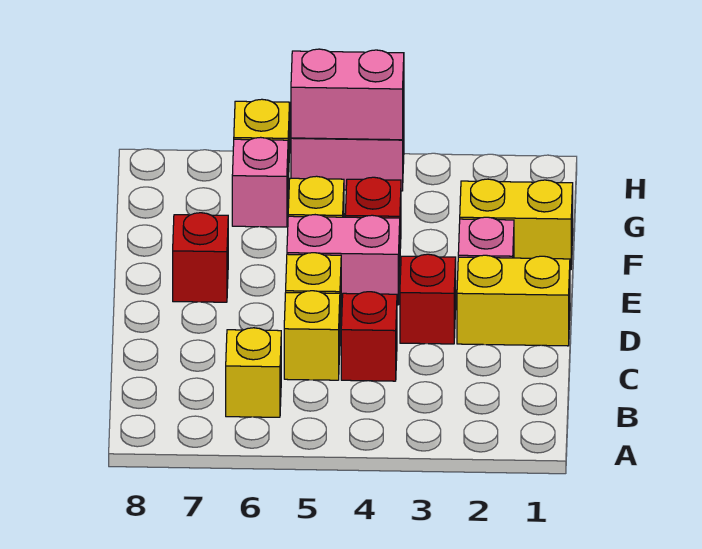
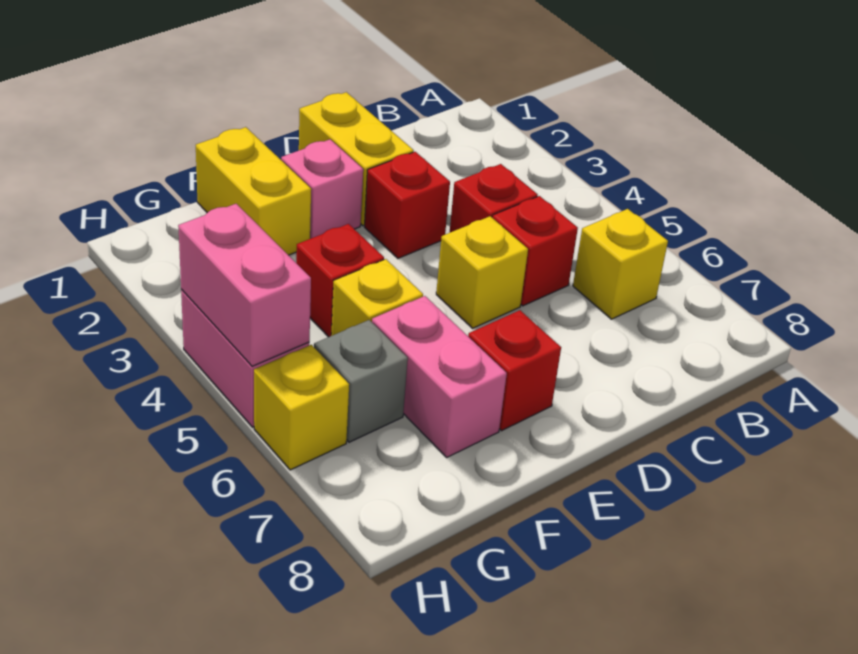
yellow 1x1 brick [284,291,340,380] -> red 1x1 brick [492,196,578,306]
pink 1x2 brick [287,215,400,305] -> pink 1x2 brick moved to [372,296,507,457]
pink 1x1 brick [232,137,288,227] -> grey 1x1 brick [314,320,408,442]

